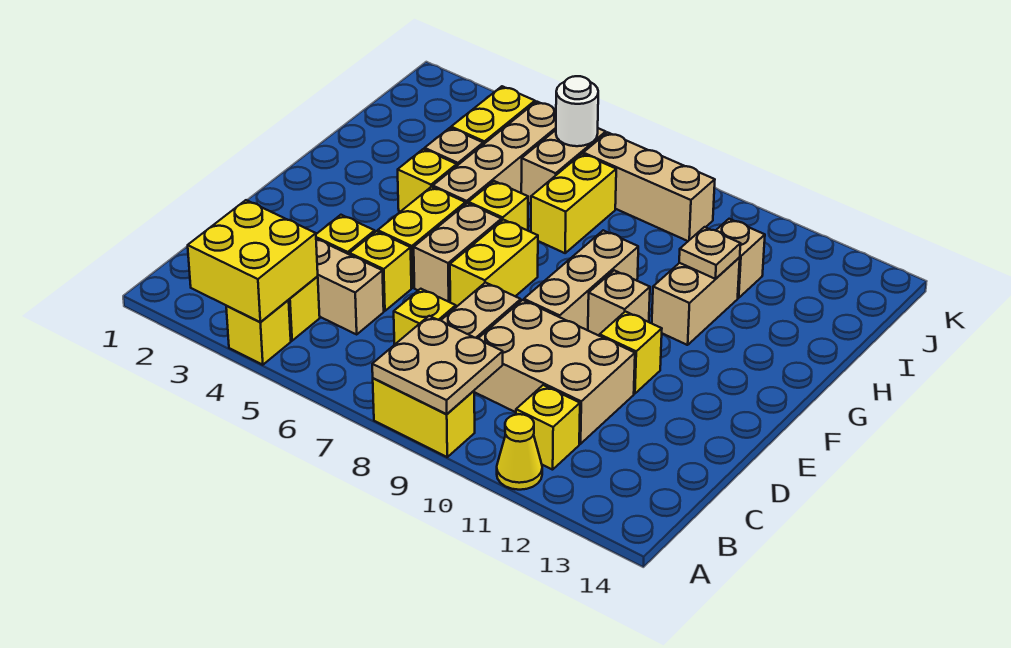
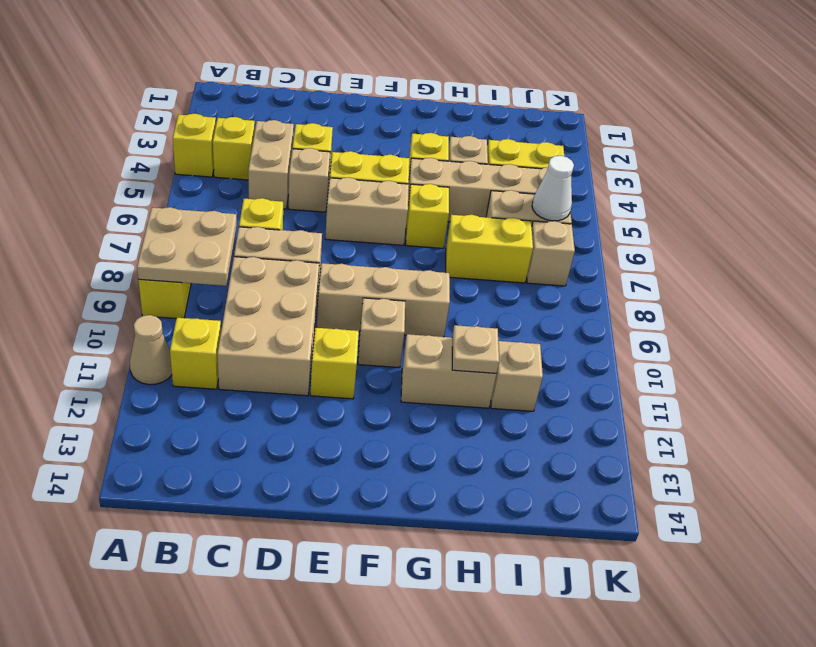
yellow 2x2 brick [188,200,318,322] -> none
yellow 1x1 cone [497,414,542,490] -> tan 1x1 cone [130,315,172,385]
yellow 1x1 brick [350,231,411,311] -> tan 1x1 brick [288,148,330,212]
yellow 1x2 brick [450,220,538,307] -> none
white 1x1 round brick [556,76,598,146] -> white 1x1 cone [532,156,574,221]
tan 1x3 brick [583,132,715,241] -> tan 1x1 brick [527,221,575,286]

